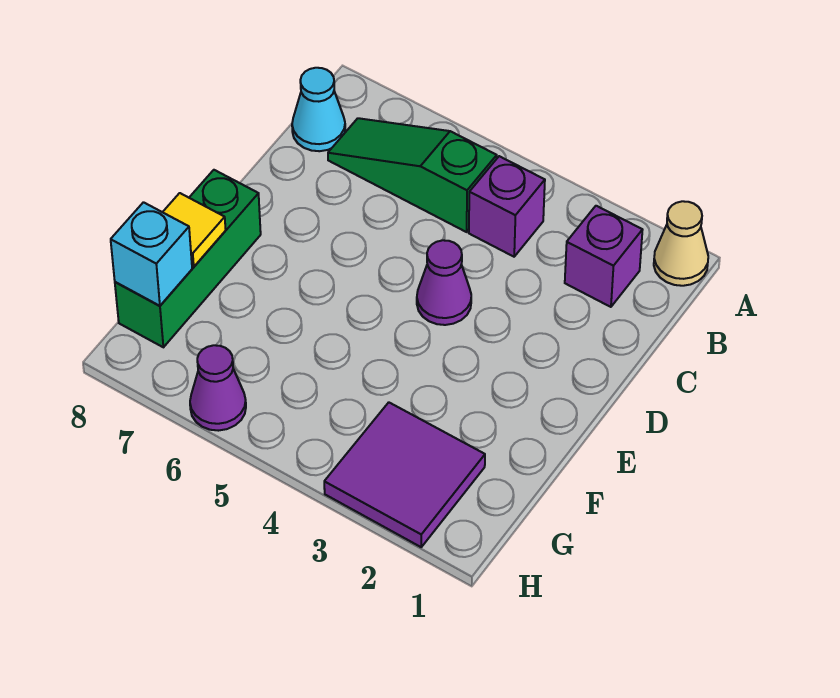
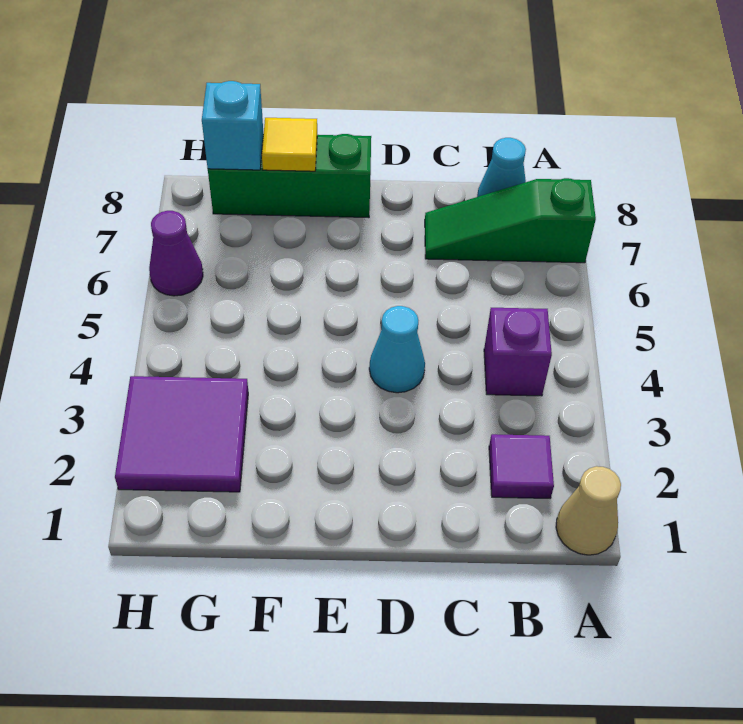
purple 1x1 brick [565,206,642,307] -> purple 1x1 tile [489,434,554,498]
green 1x3 slope [328,118,497,232] -> green 1x3 slope turned to [425,178,596,263]
purple 1x1 cone [417,240,471,325] -> cyan 1x1 cone [369,306,425,393]

